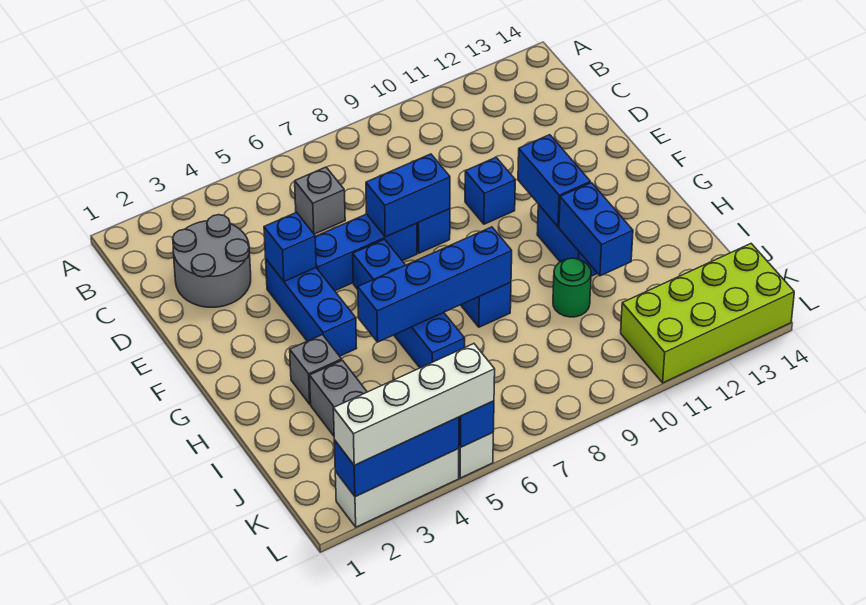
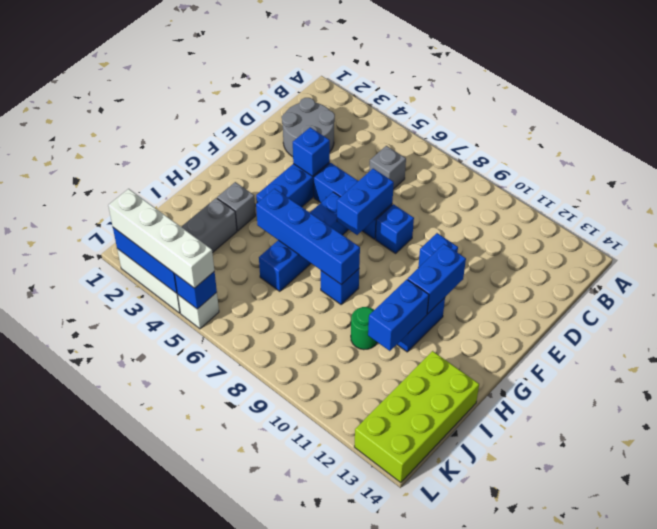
blue 1x2 brick [366,154,450,237] -> blue 1x2 brick turned to [337,169,394,235]
lime 2x4 brick [621,244,794,383] -> lime 2x4 brick turned to [354,351,479,483]

